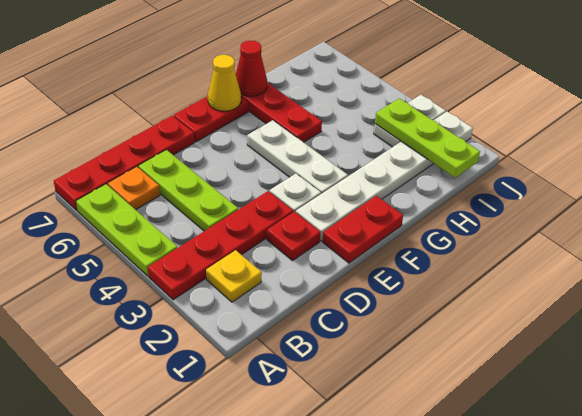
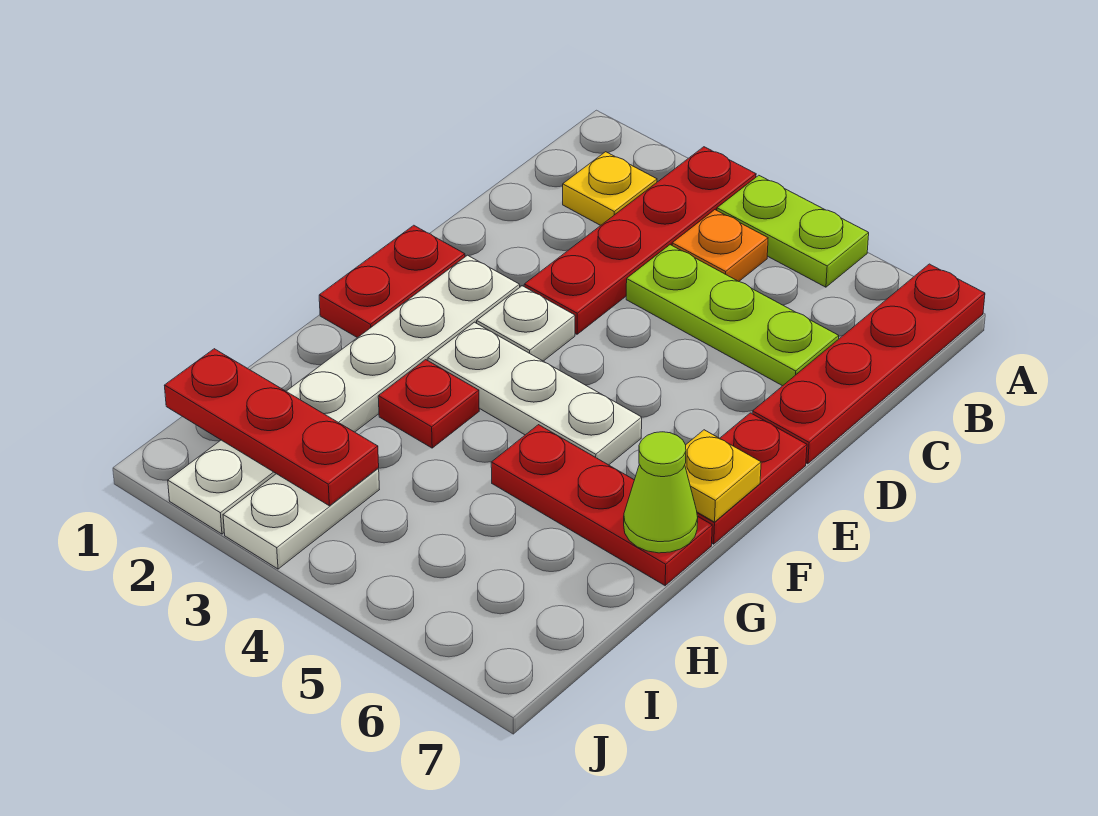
lime 1x3 plate [76,184,177,276] -> lime 1x2 plate [717,175,869,287]
orange 1x1 plate [108,166,160,210] -> orange 1x1 plate moved to [672,210,768,281]
red 1x1 plate [267,211,320,261] -> red 1x1 plate moved to [378,360,479,448]
yellow 1x1 cone [208,55,241,111] -> yellow 1x1 plate [685,430,761,522]
red 1x1 cone [236,41,267,96] -> lime 1x1 cone [624,432,698,553]
lime 1x3 plate [375,98,480,178] -> red 1x3 plate [164,349,379,506]

